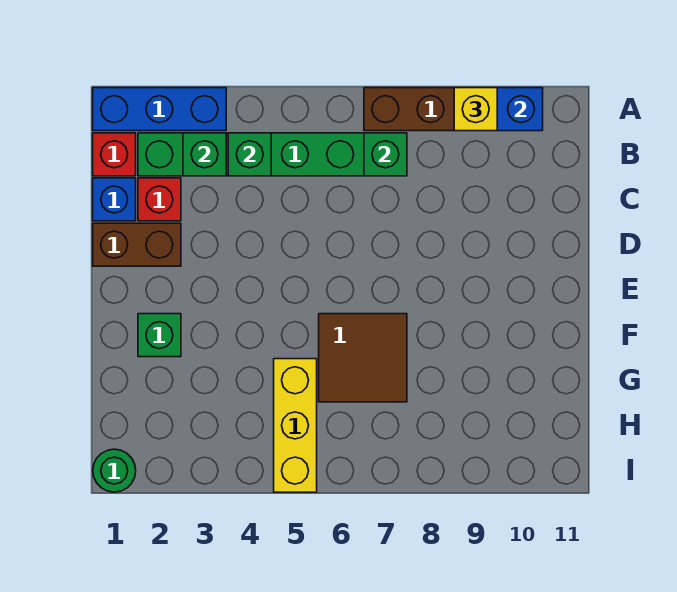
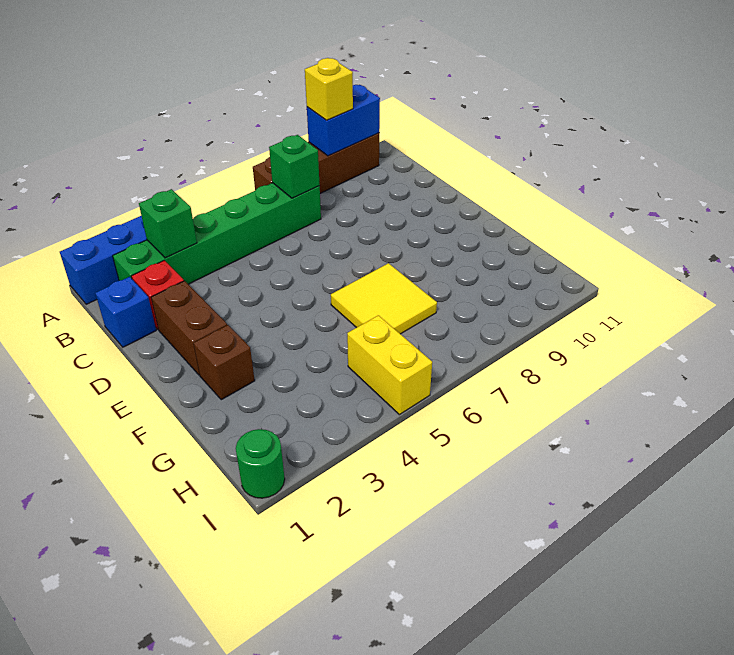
red 1x1 brick [93,133,136,176] -> none
green 1x1 brick [228,133,271,176] -> none
brown 1x2 brick [93,223,181,266] -> brown 1x2 brick turned to [151,281,227,375]
green 1x1 brick [138,314,181,357] -> brown 1x1 brick [194,325,255,400]
brown 2x2 tile [319,314,407,402] -> yellow 2x2 tile [331,263,437,334]
yellow 1x3 brick [274,359,317,492] -> yellow 1x2 brick [347,315,432,415]

